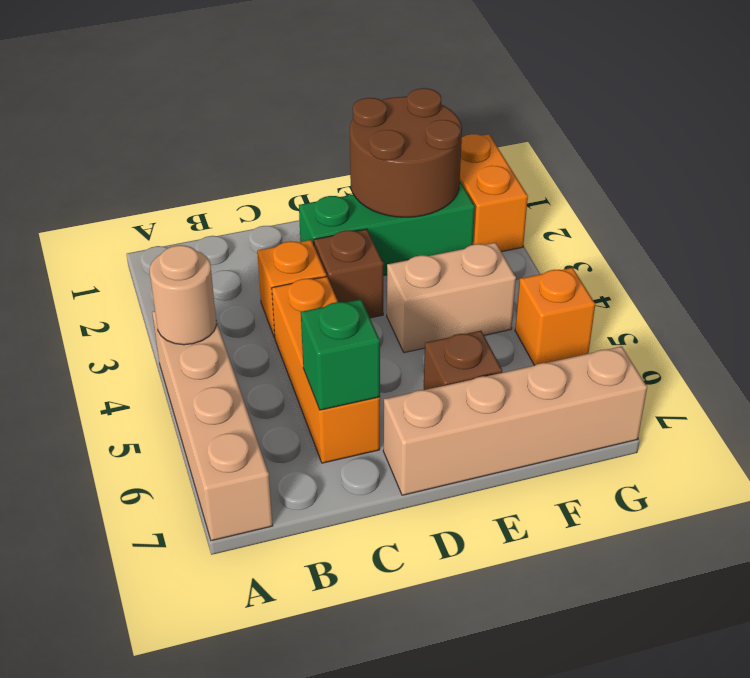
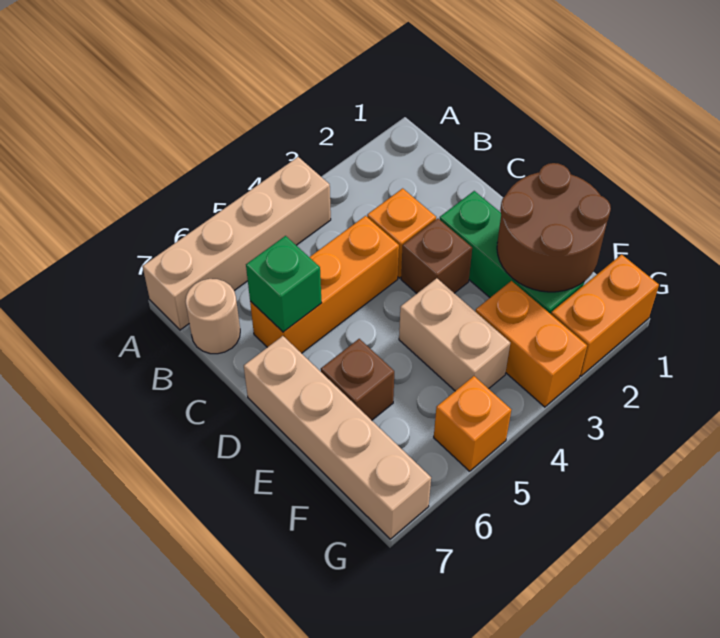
tan 1x1 round brick [150,245,217,345] -> tan 1x1 round brick moved to [185,279,240,354]
none -> orange 1x2 brick [476,281,587,407]

